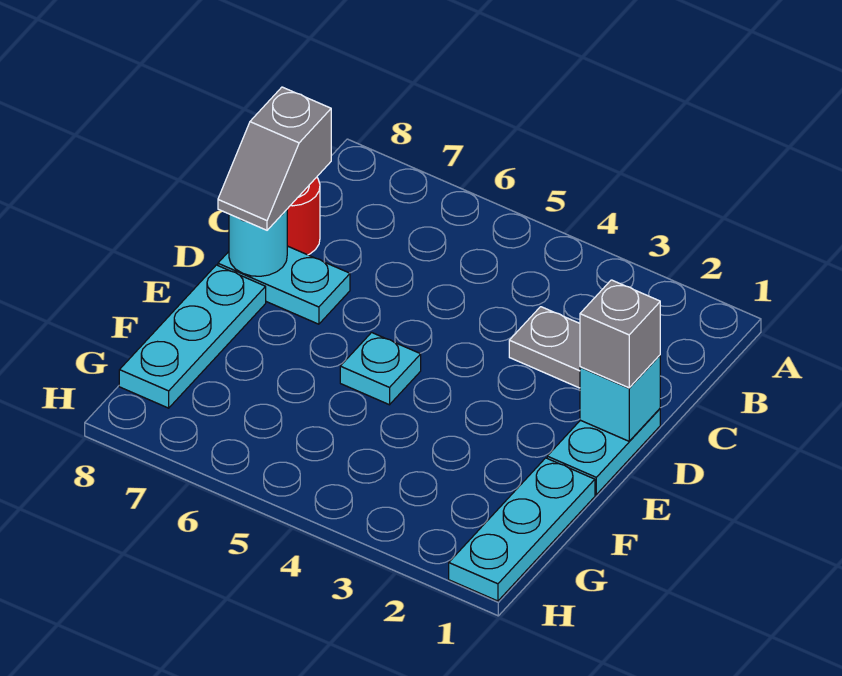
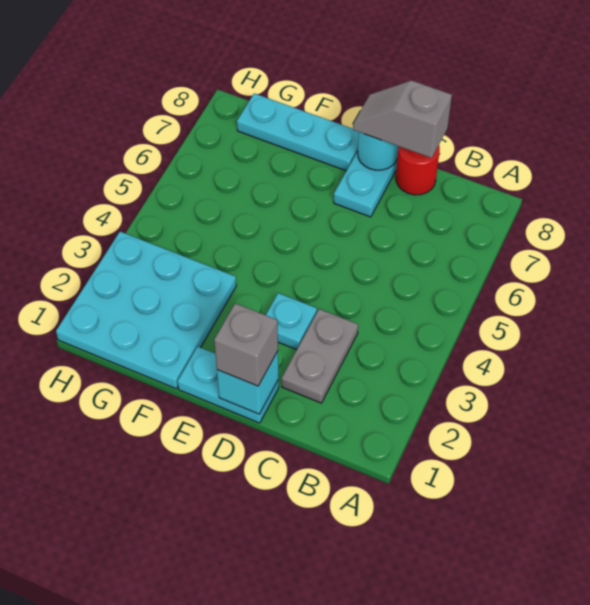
cyan 1x1 plate [340,333,421,405] -> cyan 1x1 plate moved to [266,293,317,350]
cyan 1x3 plate [449,458,595,601] -> cyan 3x3 plate [56,232,236,389]

